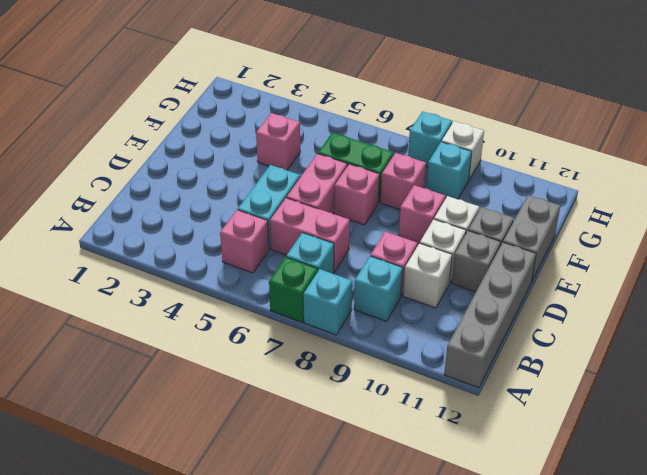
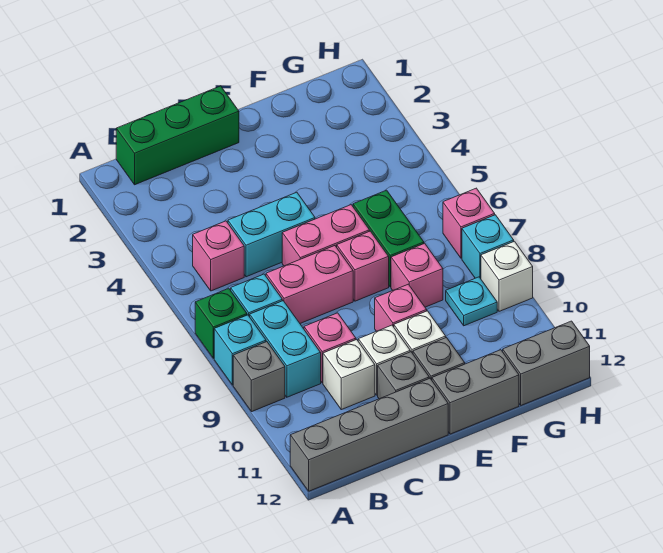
none -> grey 1x1 brick [233,342,285,412]
none -> green 1x3 brick [116,86,239,185]
cyan 1x1 brick [354,256,403,321] -> cyan 1x2 brick [250,301,321,397]
pink 1x2 brick [270,198,350,272] -> pink 1x2 brick turned to [266,246,353,323]
pink 1x1 brick [256,113,300,170] -> pink 1x1 brick moved to [443,188,495,258]
cyan 1x1 brick [426,142,472,199] -> cyan 1x1 plate [446,277,497,326]
none -> grey 1x2 brick [503,321,590,405]

